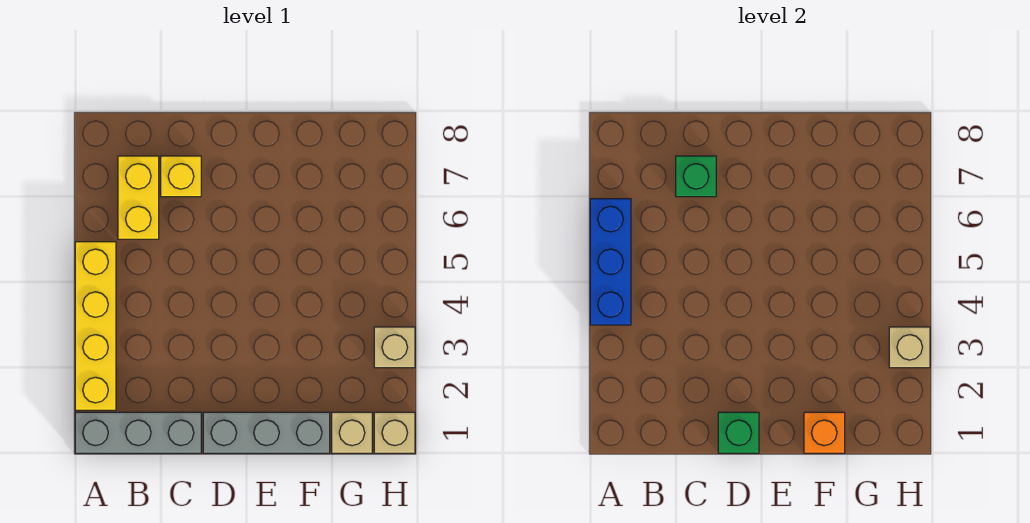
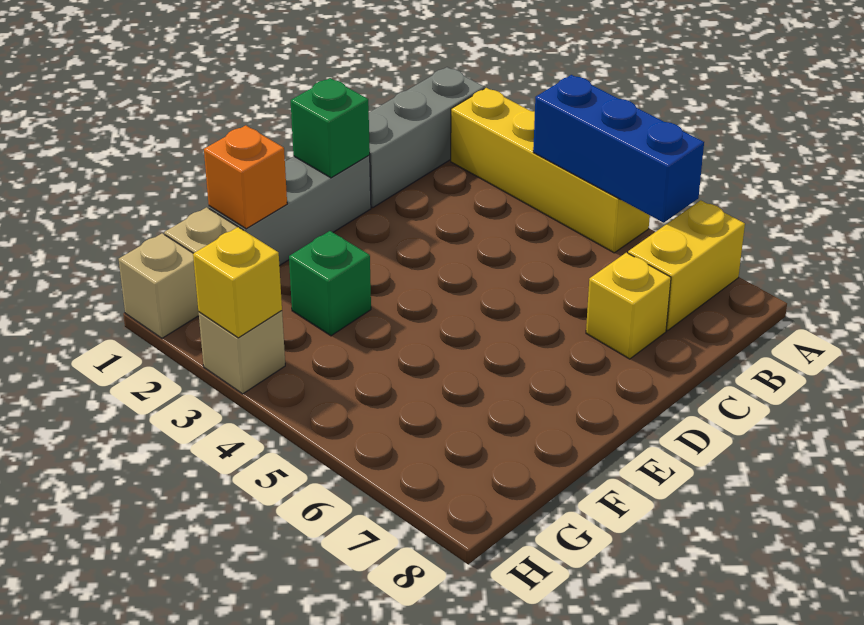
yellow 1x2 brick [118,156,159,239] -> yellow 1x2 brick turned to [628,200,745,331]
green 1x1 brick [676,156,716,197] -> green 1x1 brick moved to [289,231,371,336]
tan 1x1 brick [889,327,930,368] -> yellow 1x1 brick [193,227,282,338]

